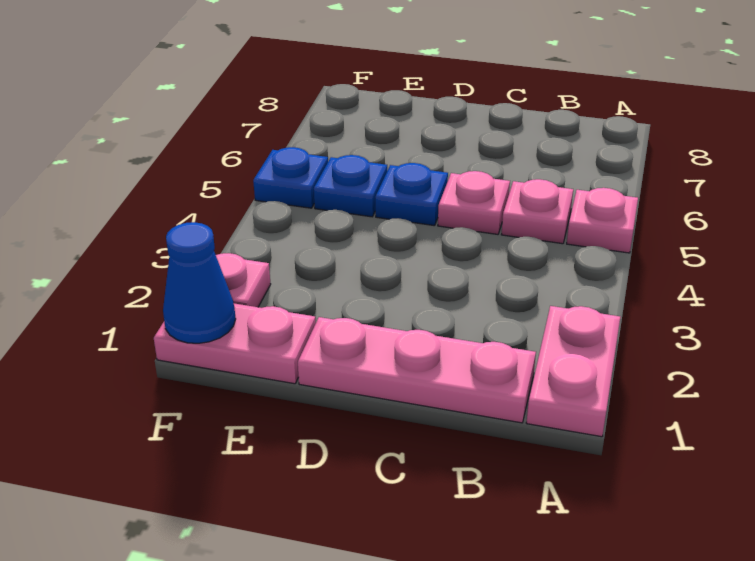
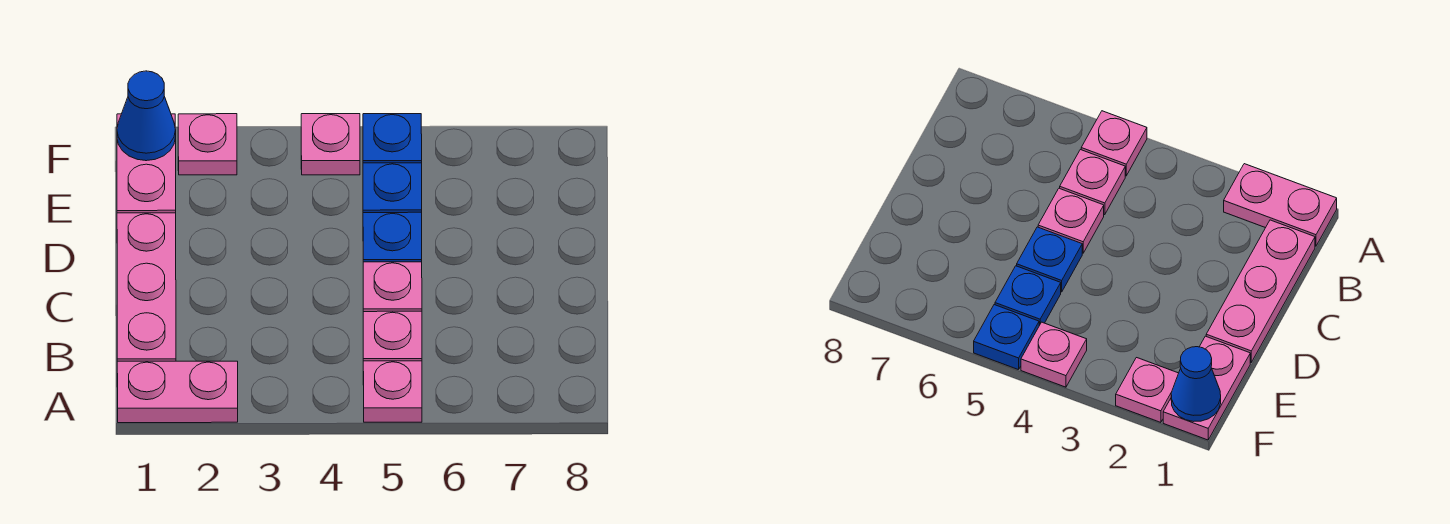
none -> pink 1x1 plate [301,114,360,175]

